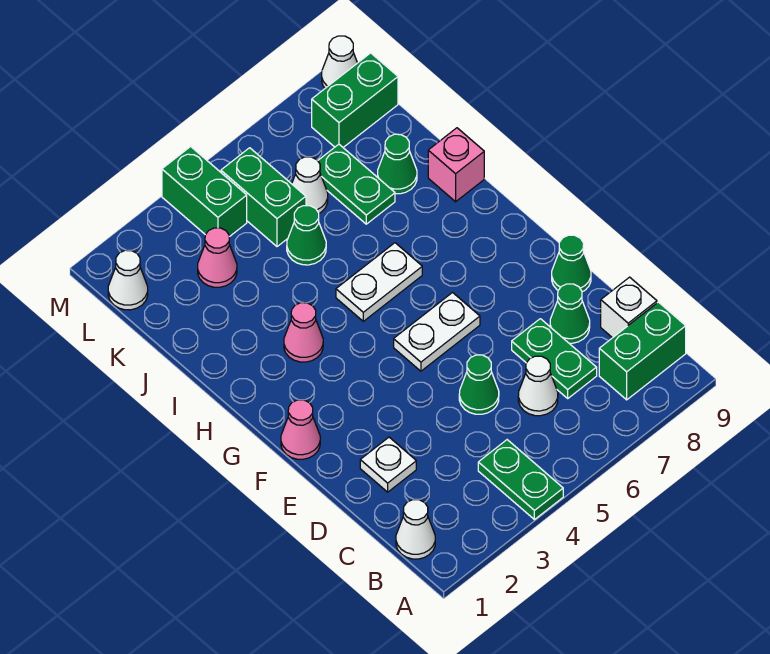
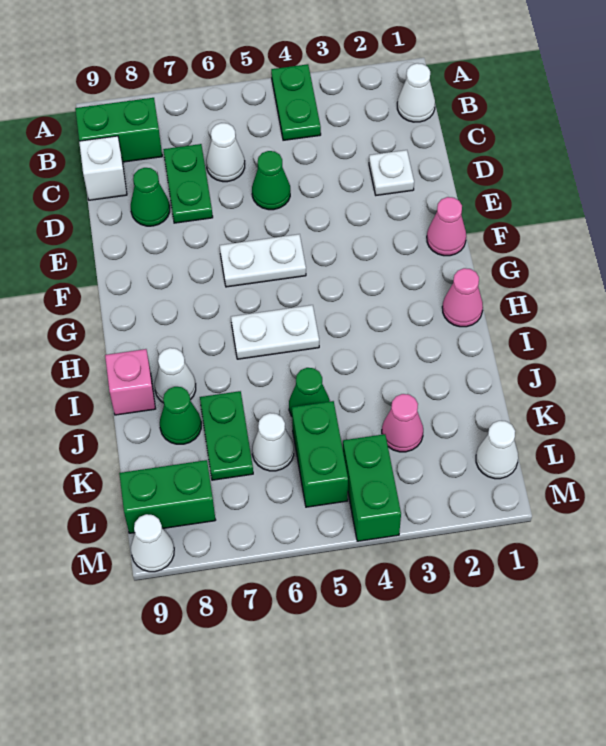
green 1x1 cone [552,235,591,292] -> none
pink 1x1 cone [284,303,323,362] -> pink 1x1 cone moved to [442,268,483,327]
none -> white 1x1 cone [155,348,196,403]

